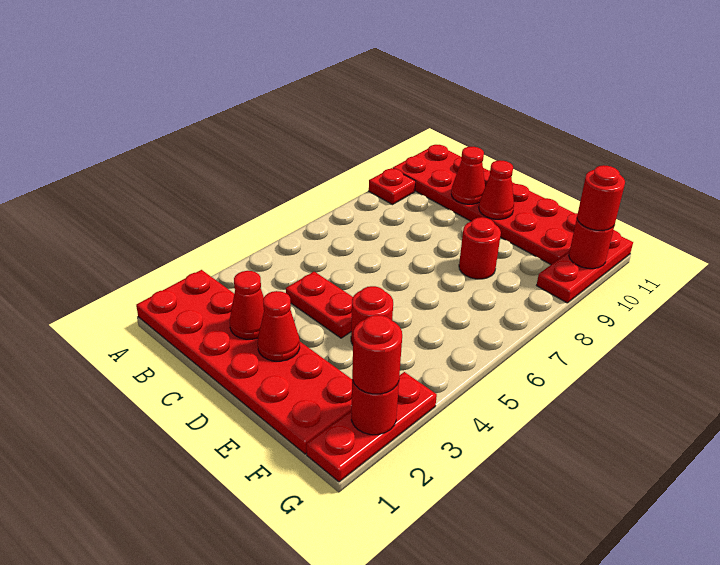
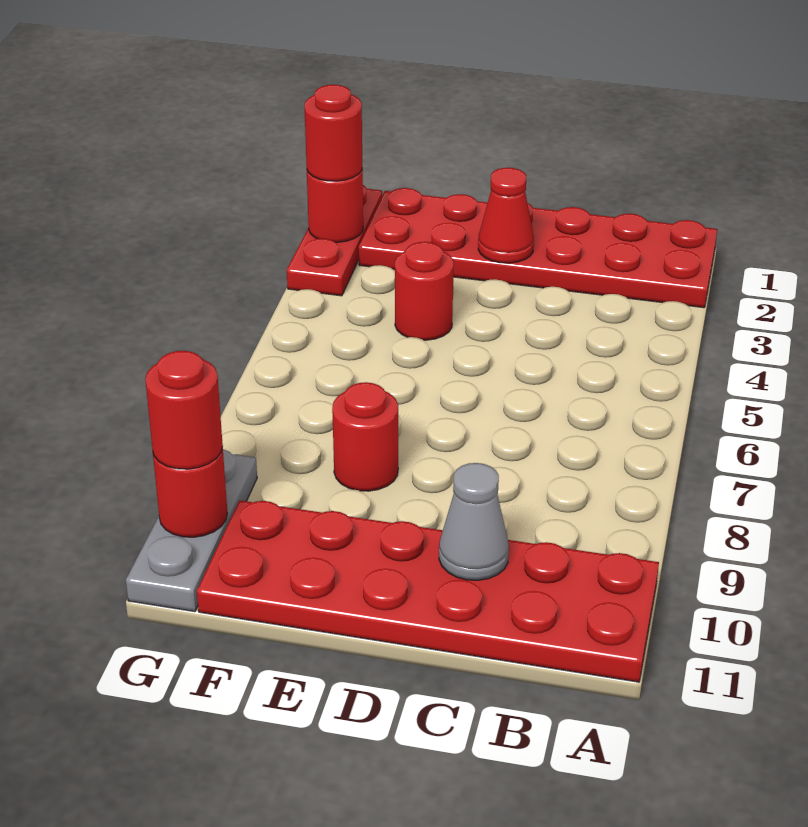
red 1x1 plate [369,168,416,205] -> none
red 1x1 cone [229,271,264,339] -> none
red 1x2 plate [286,272,353,338] -> none
red 1x1 cone [451,147,485,204] -> grey 1x1 cone [439,463,509,580]
red 1x1 cone [479,160,514,219] -> none
red 1x3 plate [537,230,633,303] -> grey 1x3 plate [126,449,257,612]

